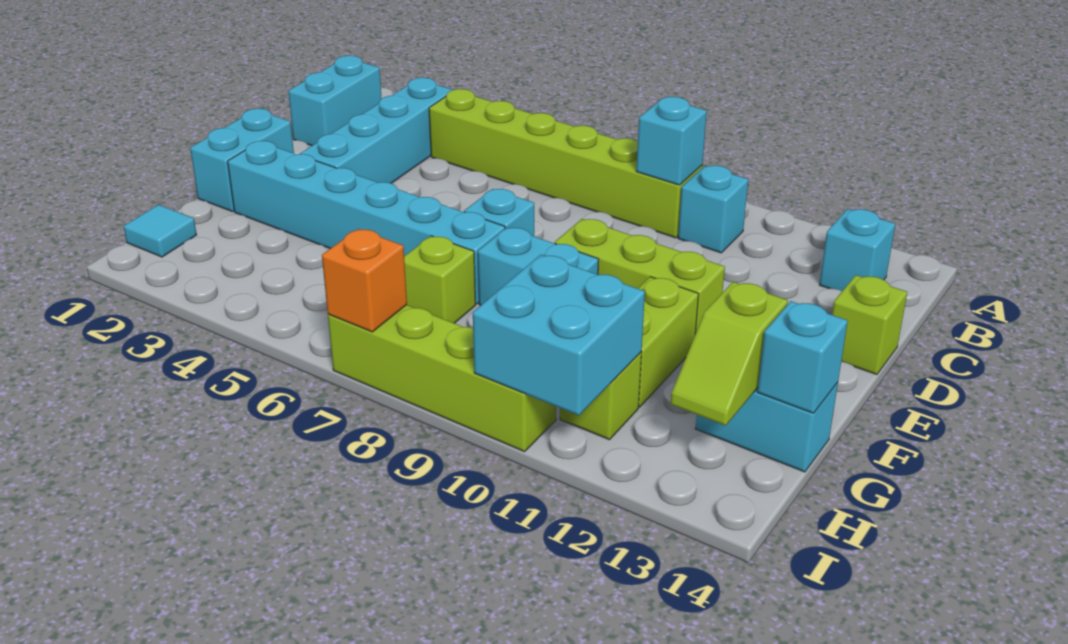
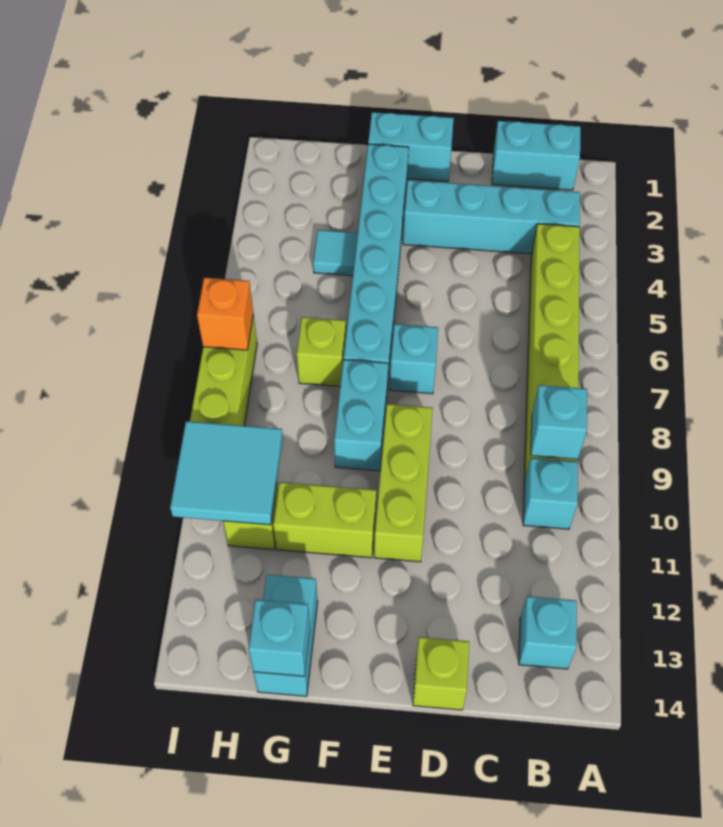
lime 1x2 slope [671,282,788,426] -> none
cyan 1x1 tile [124,205,197,257] -> cyan 1x1 tile moved to [313,230,358,276]
cyan 2x2 brick [473,255,645,415] -> cyan 2x2 tile [170,421,283,525]

